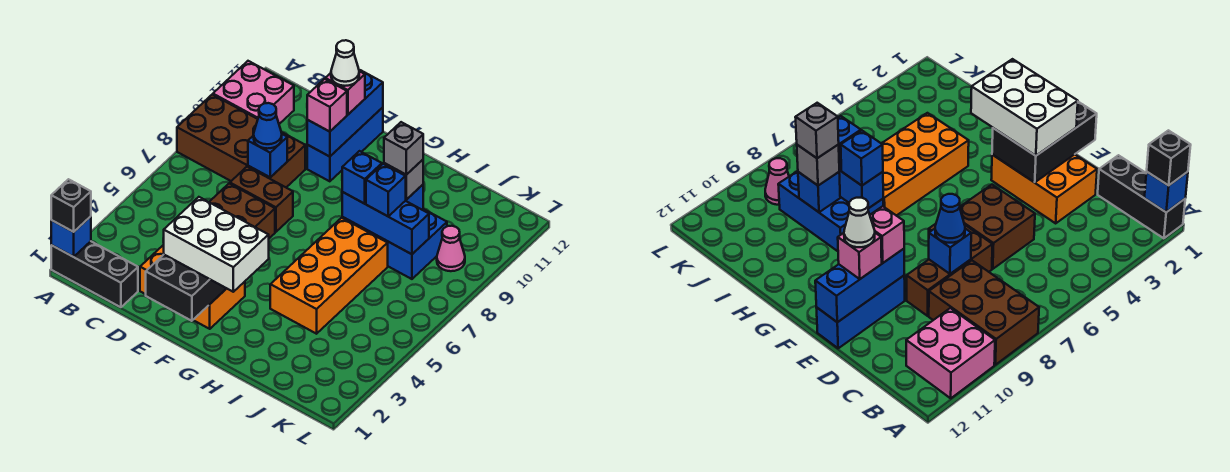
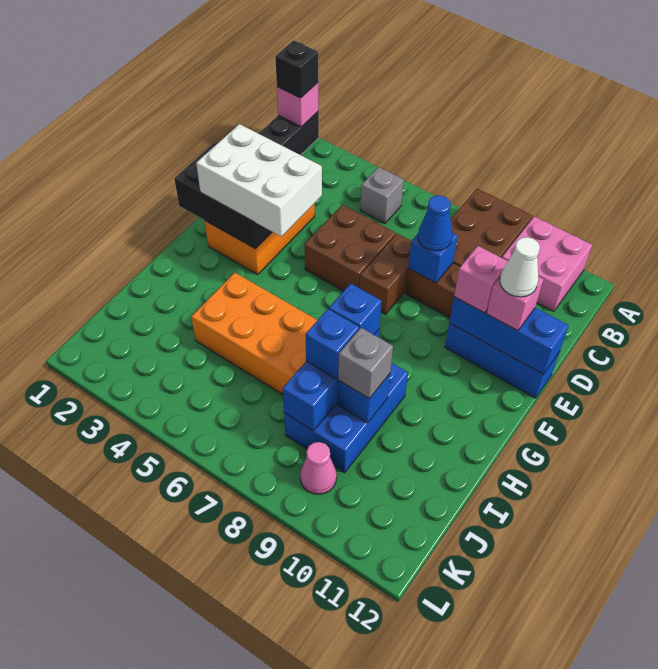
blue 1x1 brick [51,216,91,257] -> pink 1x1 brick [277,83,319,127]
white 2x3 brick [163,197,269,292] -> white 2x3 brick turned to [196,124,322,236]
grey 1x1 brick [384,122,423,175] -> grey 1x1 brick moved to [360,167,404,223]

